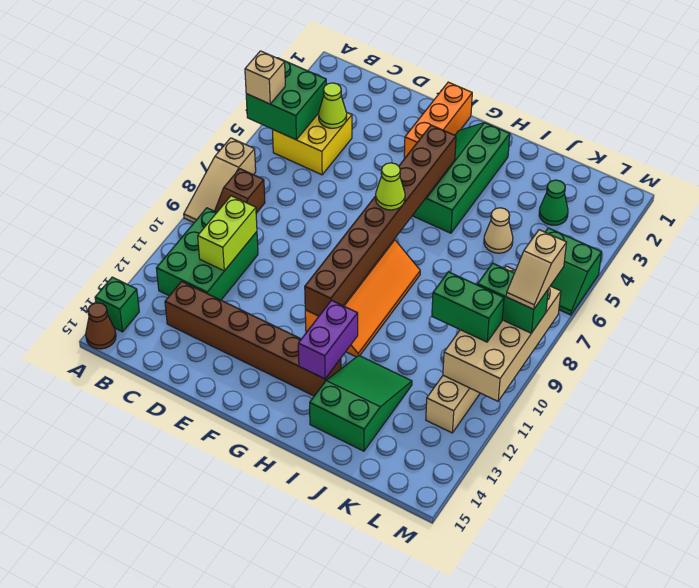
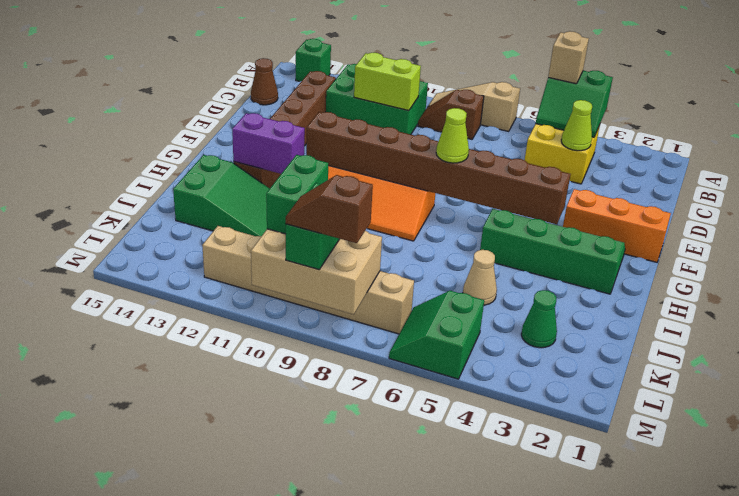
green 2x2 brick [246,58,326,140] -> green 2x2 slope [536,71,613,137]
brown 1x1 cone [86,303,116,349] -> brown 1x1 cone moved to [251,58,278,105]
tan 2x4 brick [443,266,561,401] -> tan 2x3 brick [251,229,382,314]
tan 1x2 slope [506,230,567,309] -> brown 1x2 slope [286,175,373,243]

